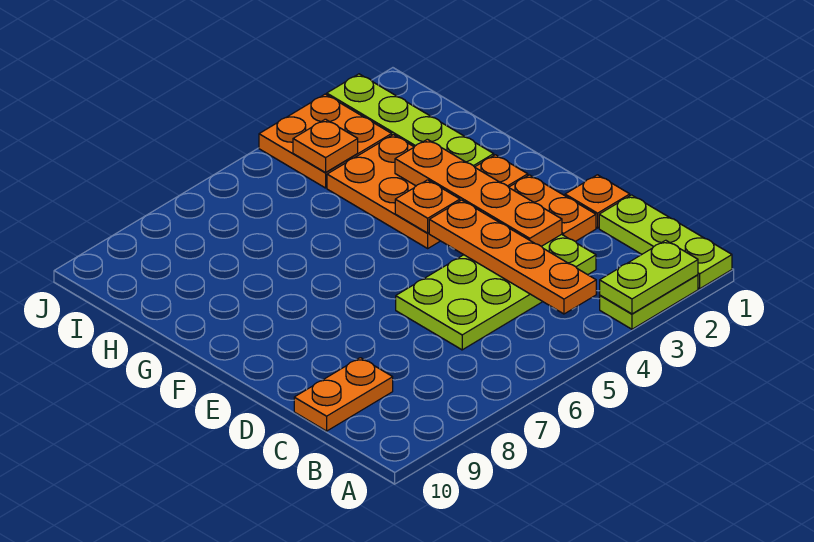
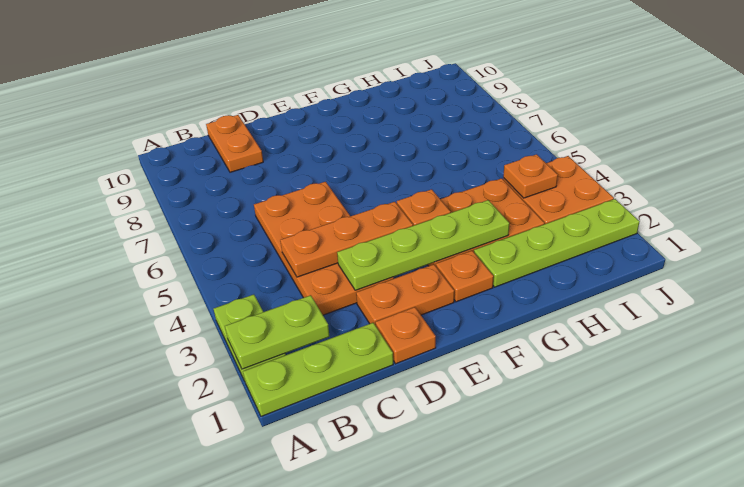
lime 1x2 plate [600,240,698,314] -> lime 1x2 plate turned to [225,295,329,369]
orange 1x4 plate [429,200,596,314] -> orange 1x3 plate [280,202,413,277]
lime 2x4 plate [396,234,596,350] -> orange 2x4 plate [254,182,394,315]
orange 1x4 plate [395,139,562,246] -> lime 1x4 plate [337,200,509,290]

